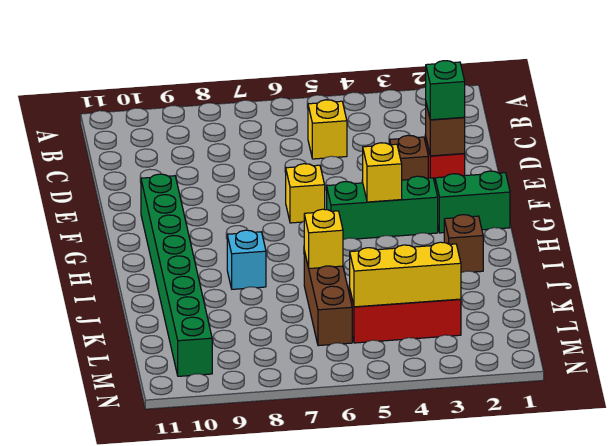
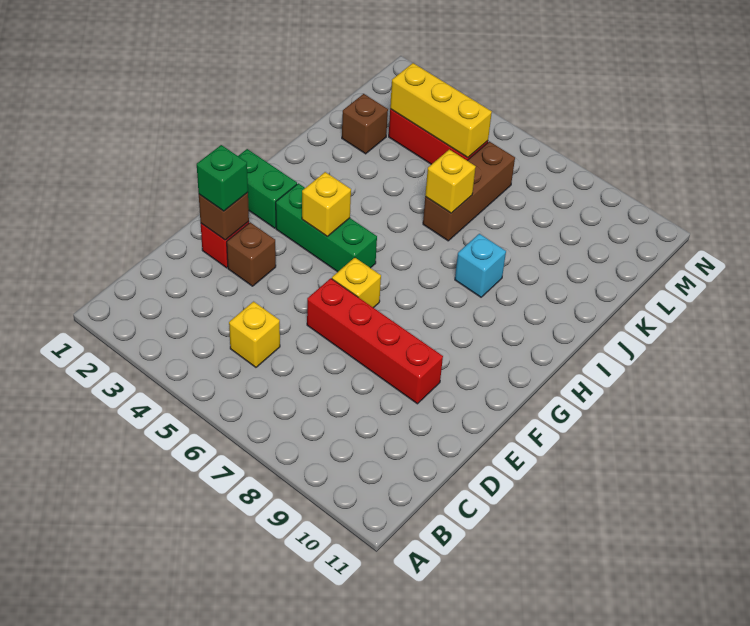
none -> red 1x4 brick [307,278,443,404]
green 1x8 brick [141,174,212,376] -> none
brown 1x1 brick [444,215,483,273] -> brown 1x1 brick moved to [342,94,388,154]

